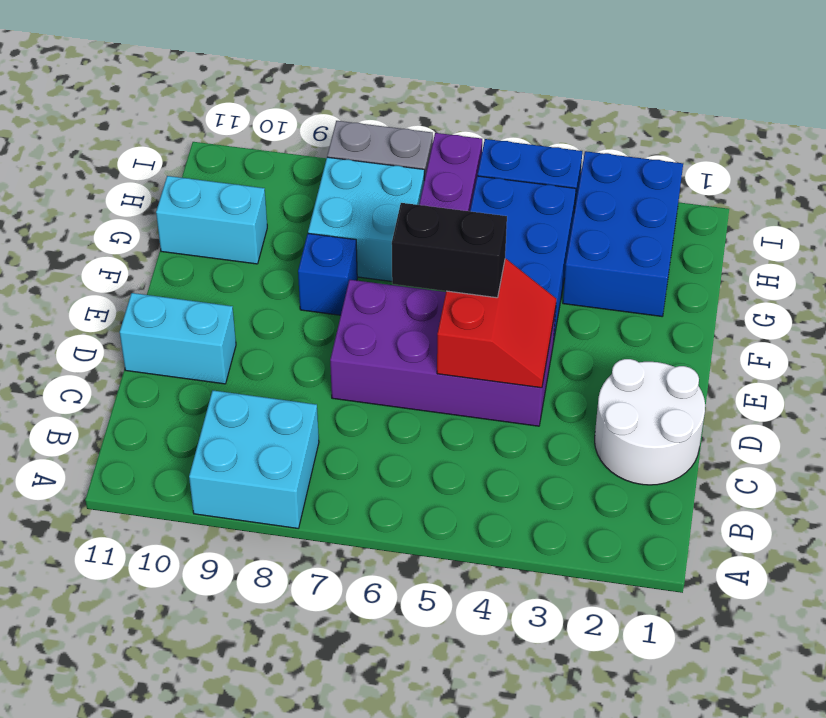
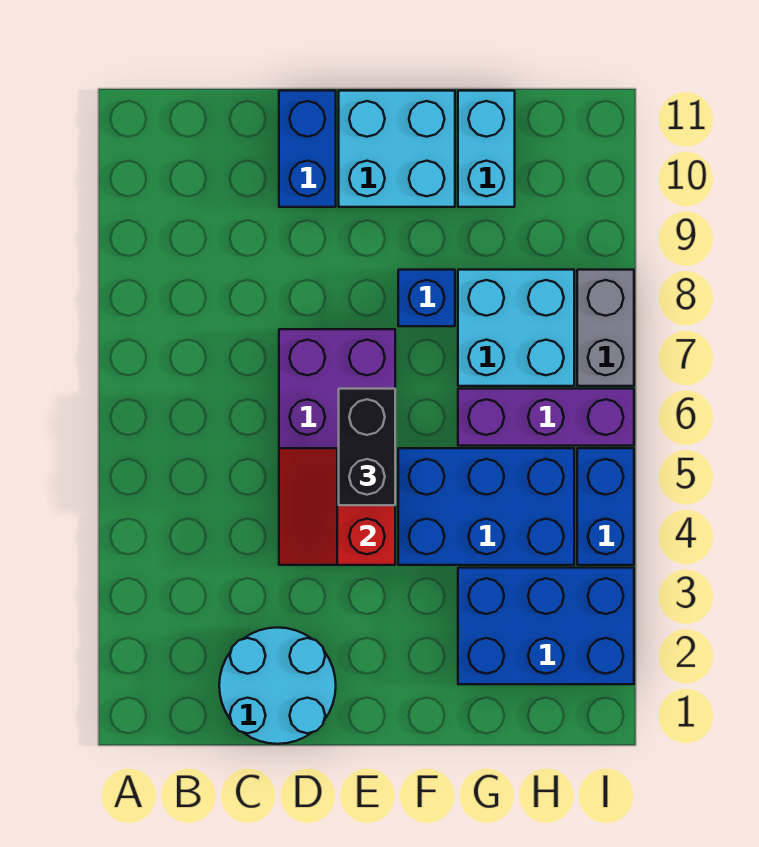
cyan 2x2 brick [189,390,319,528] -> cyan 2x2 brick moved to [339,91,455,207]
white 2x2 round brick [595,359,705,485] -> cyan 2x2 round brick [219,628,336,744]
red 2x2 slope [437,259,556,388] -> red 2x2 slope turned to [279,448,395,565]
cyan 1x2 brick [120,293,236,384] -> blue 1x2 brick [279,91,336,207]

